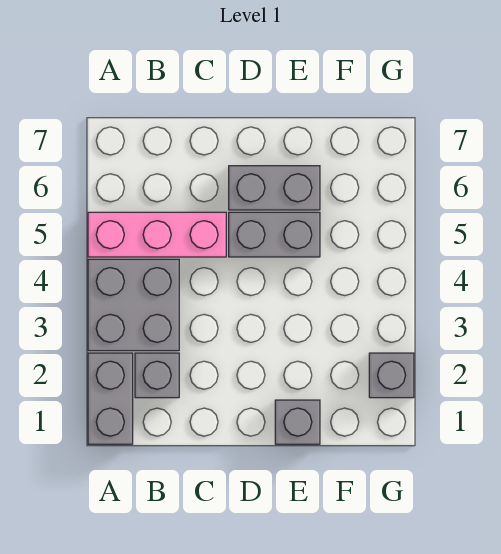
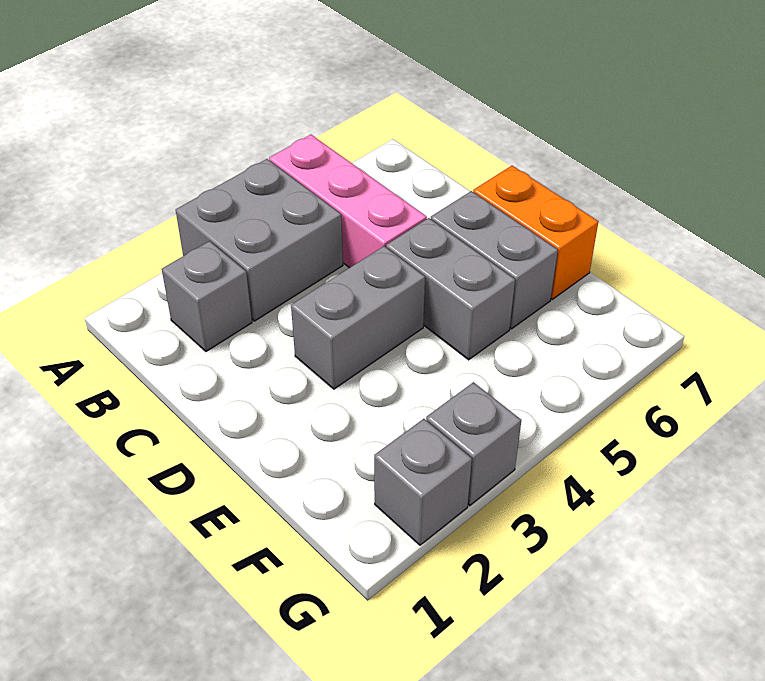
grey 1x2 brick [88,353,133,444] -> grey 1x2 brick moved to [291,246,425,389]
none -> orange 1x2 brick [473,166,599,299]
grey 1x1 brick [275,400,320,444] -> grey 1x1 brick moved to [426,382,521,505]

